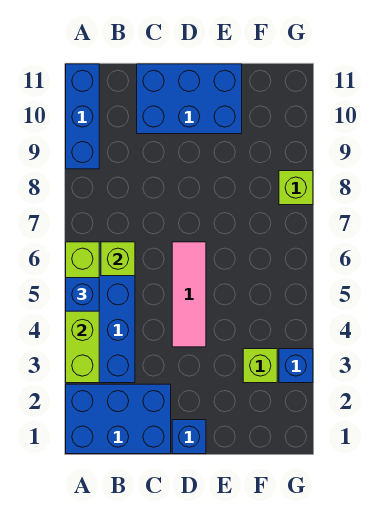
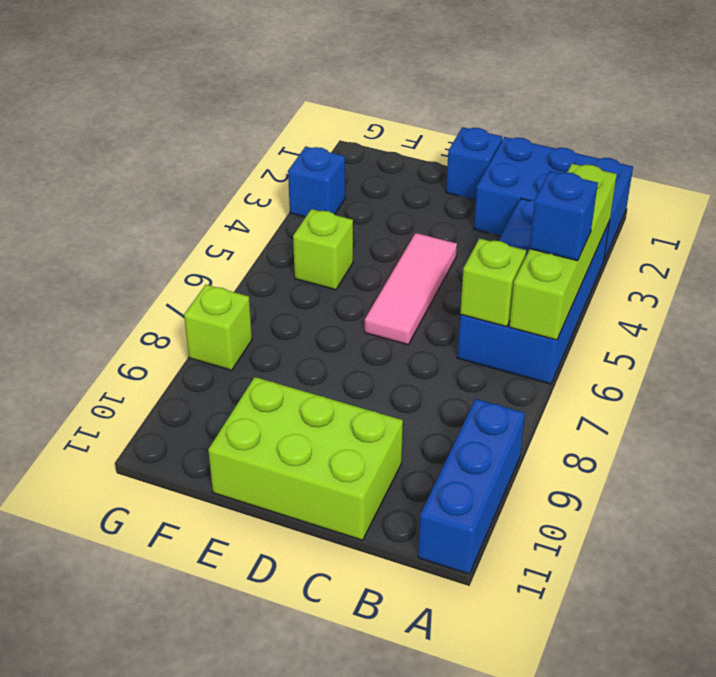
blue 2x3 brick [137,64,242,134] -> lime 2x3 brick [208,377,403,540]
lime 1x1 brick [243,349,277,383] -> lime 1x1 brick moved to [293,209,353,290]

